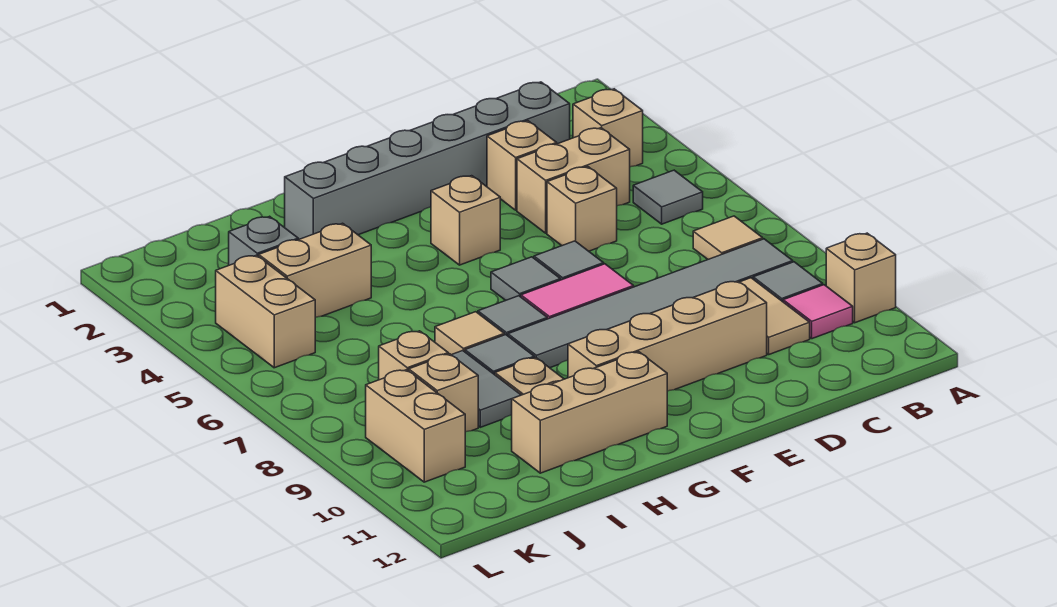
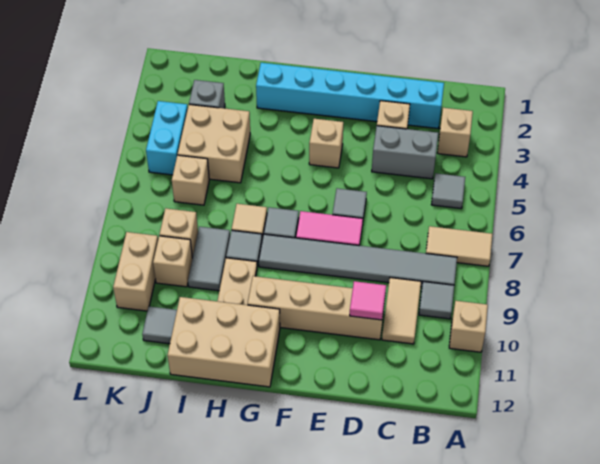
tan 1x1 tile [693,216,763,259] -> tan 1x2 tile [426,226,492,266]
pink 1x1 tile [783,285,853,339] -> pink 1x1 tile moved to [350,281,386,320]
grey 1x6 brick [285,82,570,240] -> cyan 1x6 brick [256,63,444,128]
tan 1x2 brick [517,128,630,233] -> grey 1x2 brick [372,126,438,179]
tan 1x1 brick [547,167,617,251] -> tan 1x1 brick moved to [172,155,209,205]
grey 1x1 tile [491,257,561,300] -> grey 1x1 tile moved to [142,306,177,344]
tan 1x3 brick [512,352,667,473] -> tan 2x3 brick [168,297,280,387]
tan 1x2 brick [259,223,371,318] -> tan 2x2 brick [178,104,250,183]
tan 1x2 brick [216,255,315,368] -> cyan 1x2 brick [146,101,188,175]

